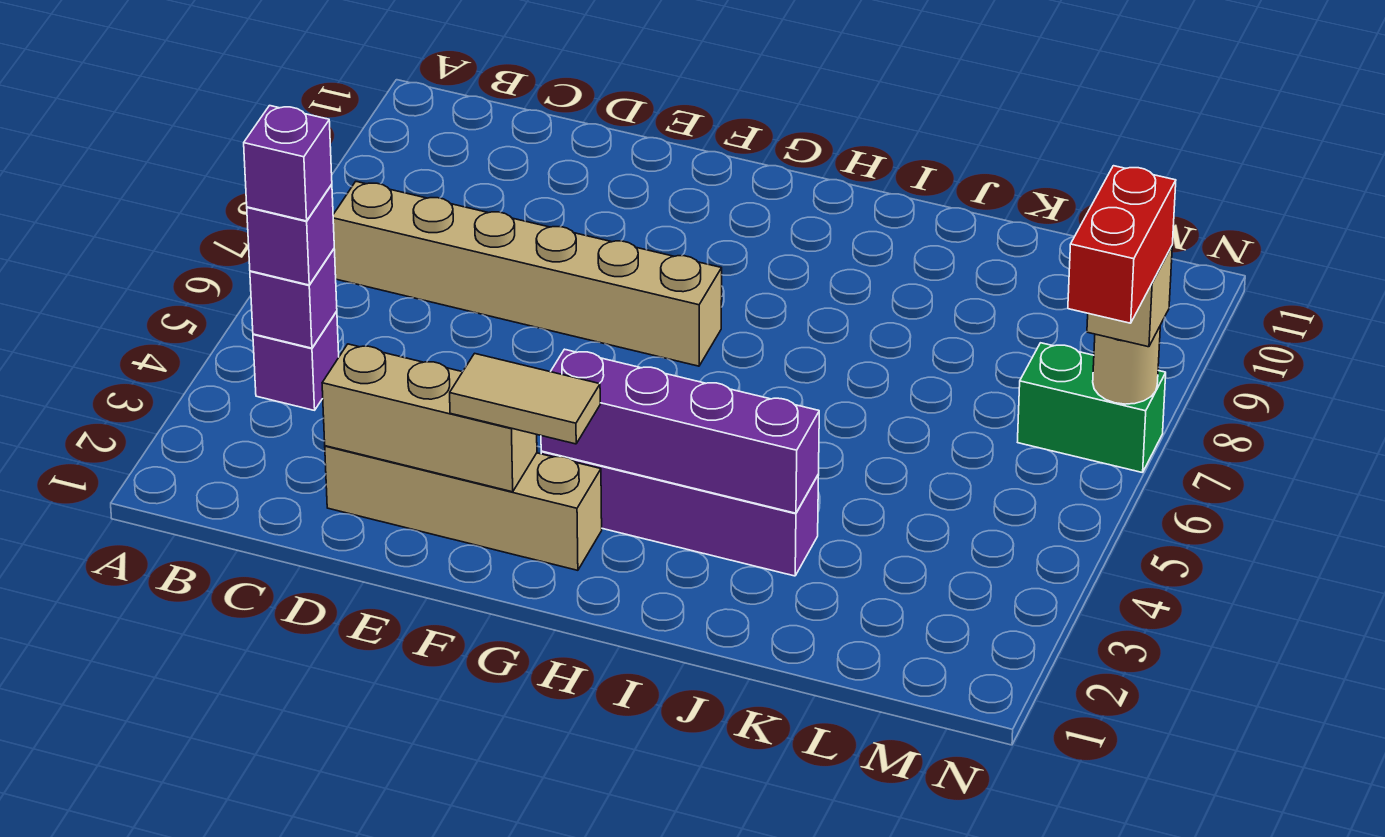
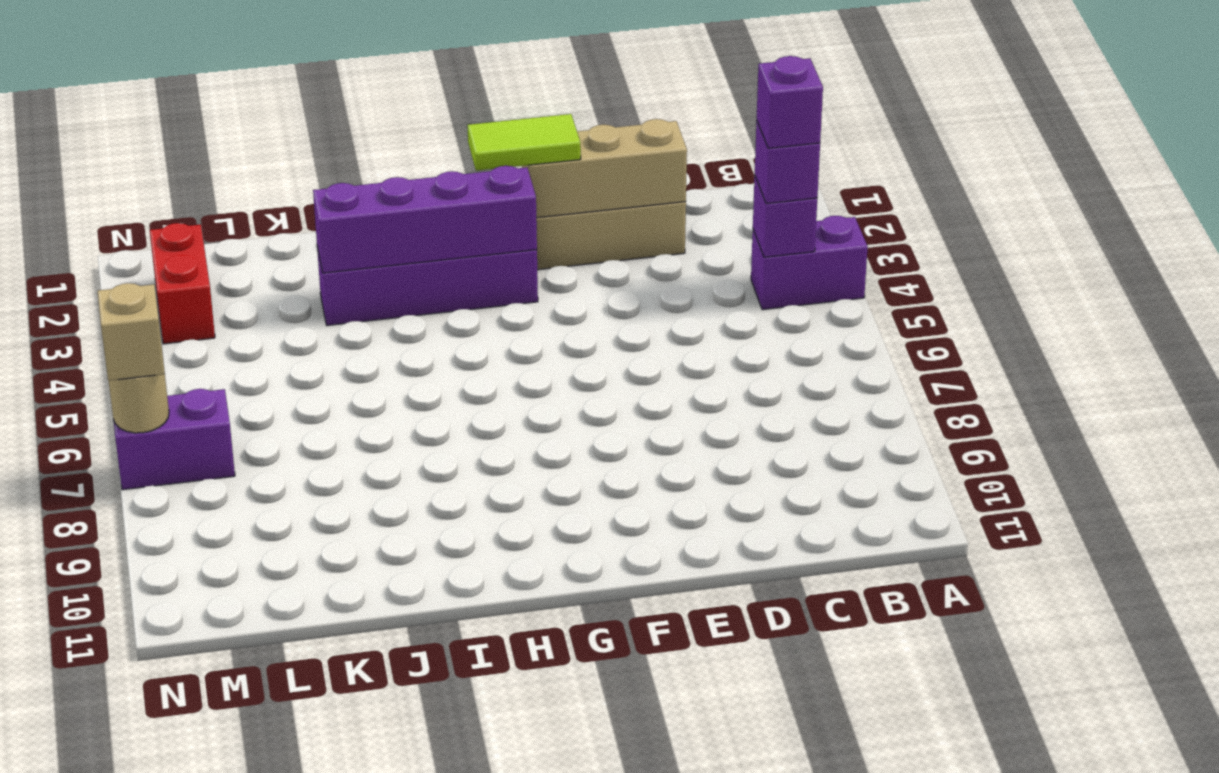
purple 1x1 brick [253,311,339,410] -> purple 1x2 brick [751,216,868,310]
tan 1x6 brick [333,182,722,366] -> none
tan 1x2 tile [450,353,600,444] -> lime 1x2 tile [468,114,581,171]
green 1x2 brick [1018,343,1166,473] -> purple 1x2 brick [113,389,235,490]
red 1x2 brick [1068,166,1176,323] -> red 1x2 brick moved to [150,223,215,344]

